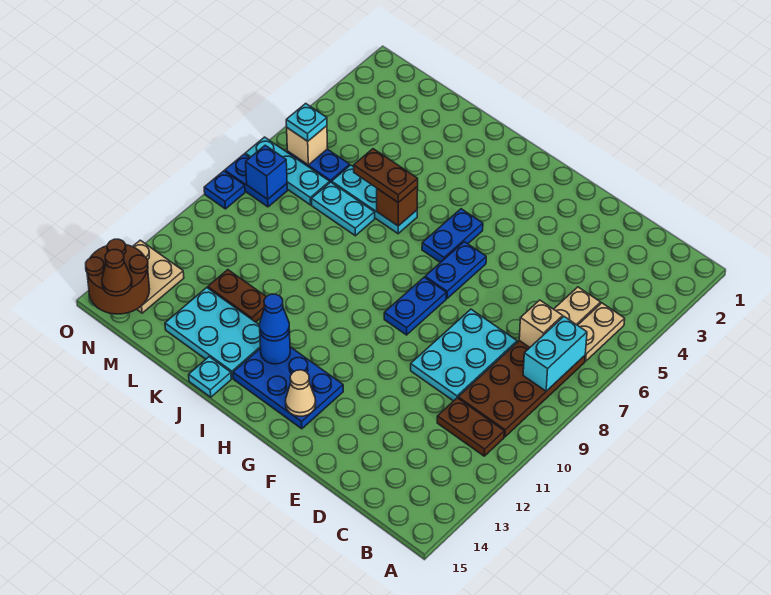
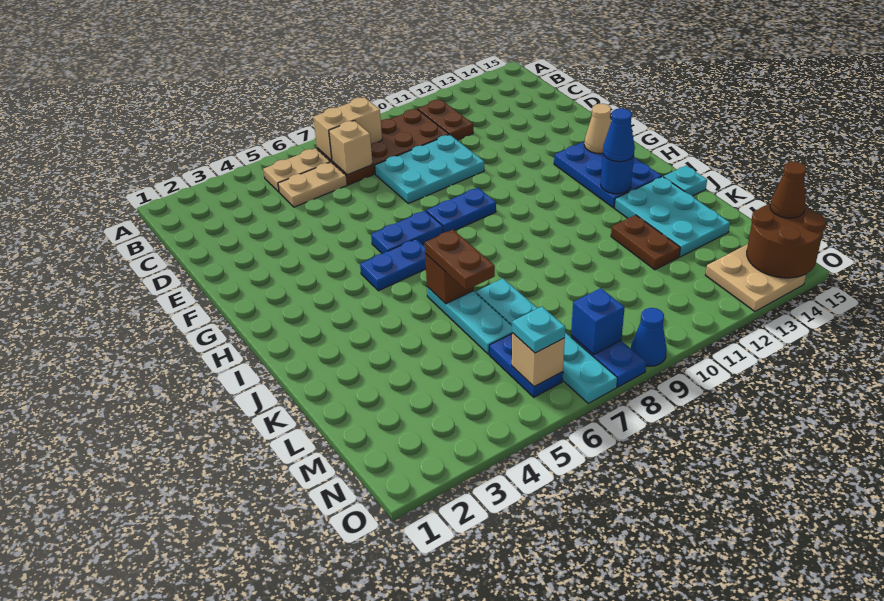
cyan 1x2 brick [523,317,587,391] -> tan 1x2 brick [313,97,382,160]
blue 1x1 plate [204,171,245,209] -> blue 1x1 cone [631,308,667,366]

